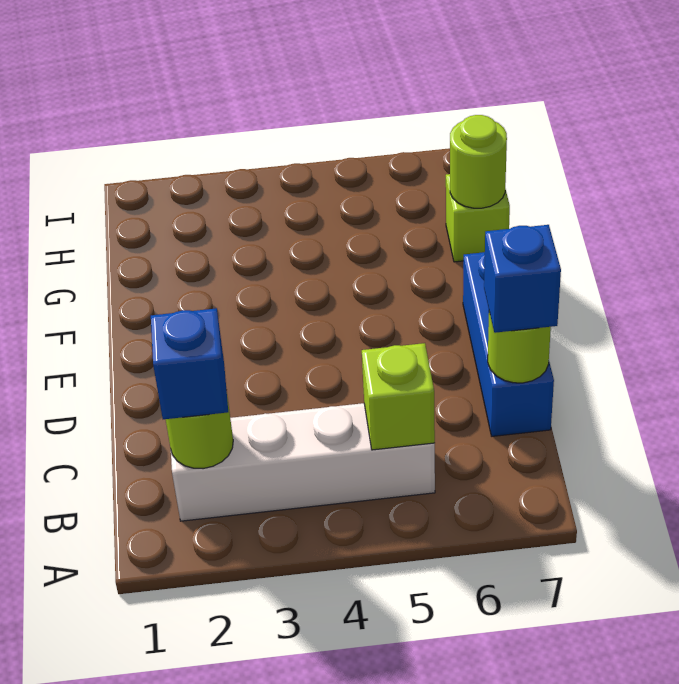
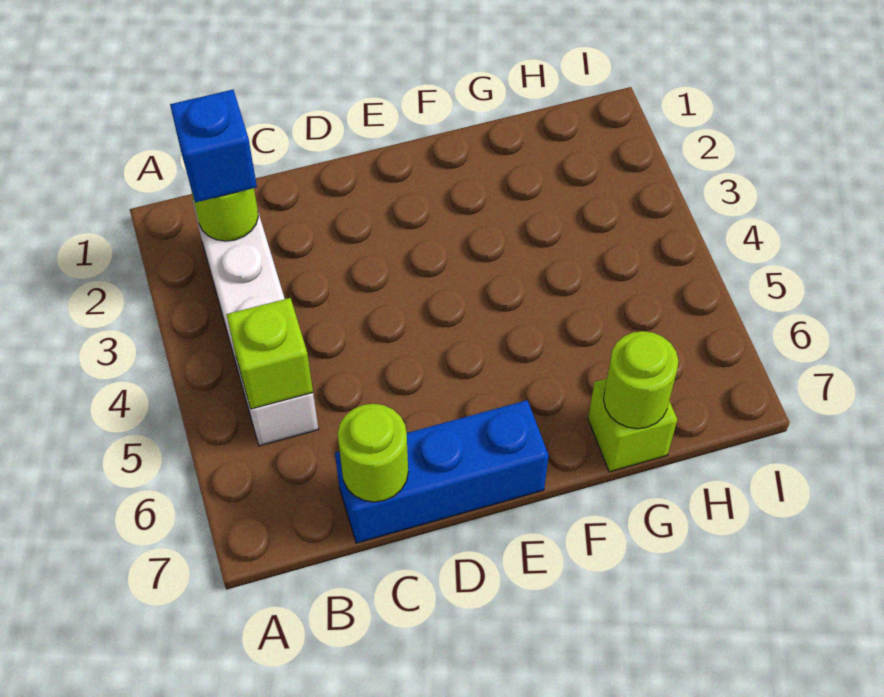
blue 1x1 brick [484,225,561,333] -> none

